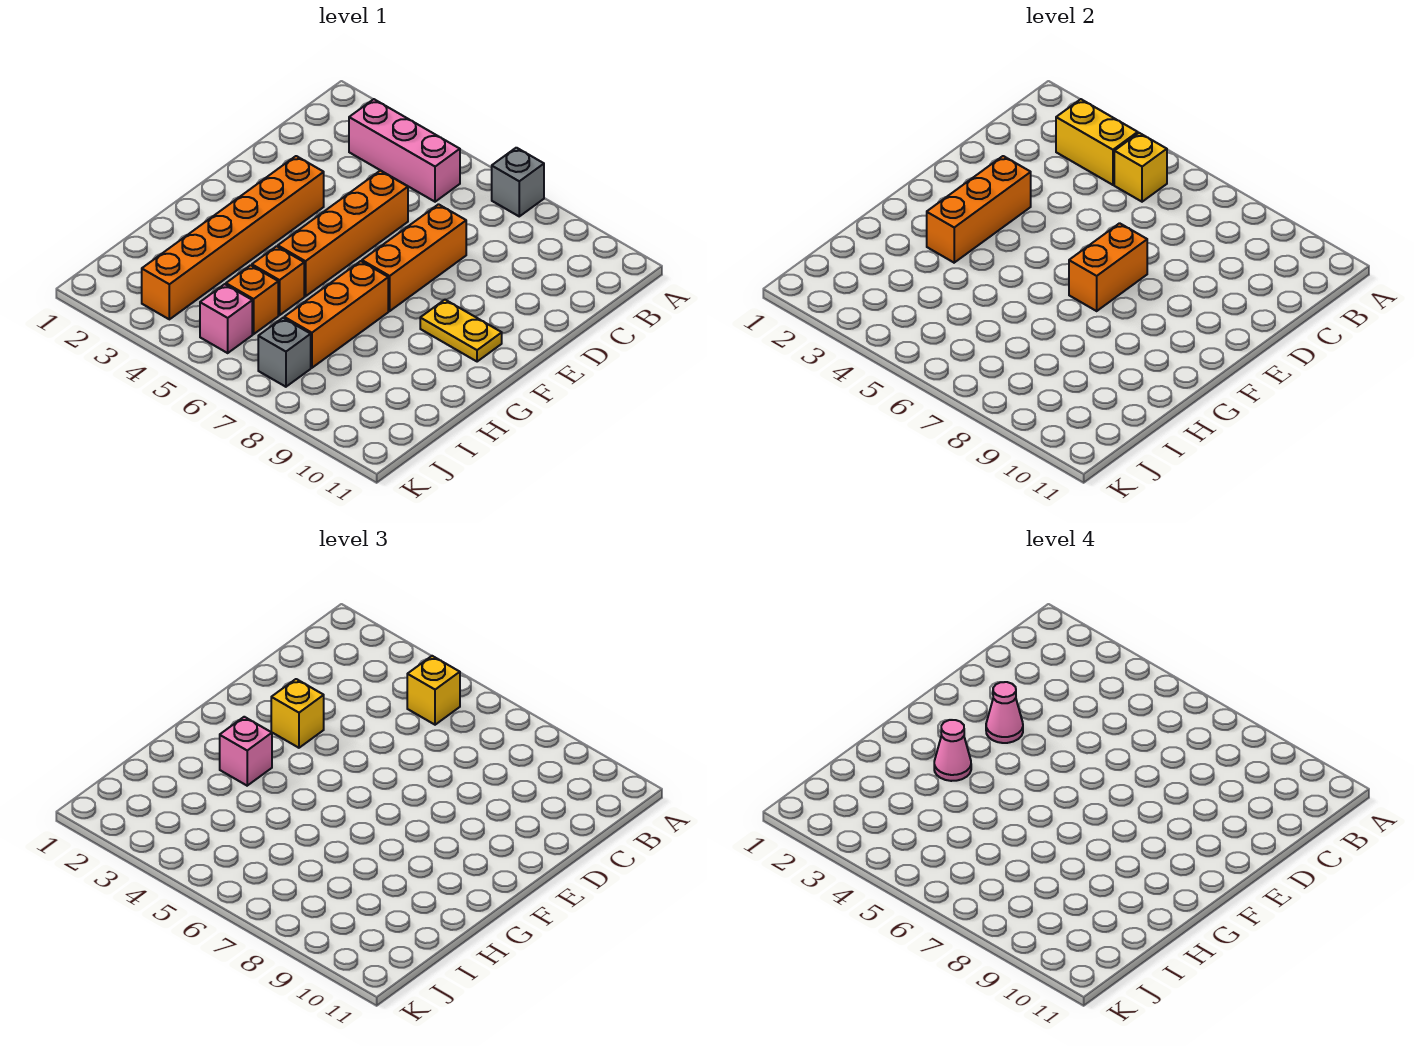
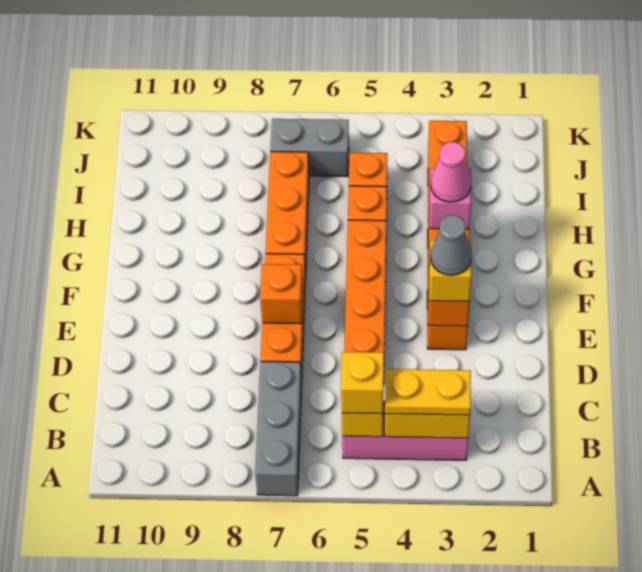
grey 1x1 brick [492,148,544,216] -> grey 1x3 brick [255,362,302,496]
pink 1x1 cone [986,682,1023,743] -> grey 1x1 cone [430,215,472,275]
orange 1x2 brick [1069,223,1147,311] -> orange 1x1 brick [260,264,303,324]
yellow 1x2 plate [420,300,502,362] -> yellow 1x2 plate moved to [385,369,471,415]
pink 1x1 brick [200,284,252,353] -> none
grey 1x1 brick [258,318,311,387] -> grey 1x2 brick [270,119,349,177]

